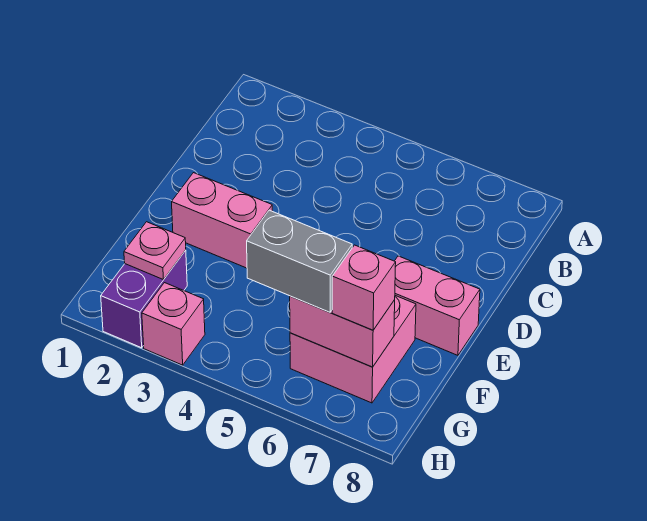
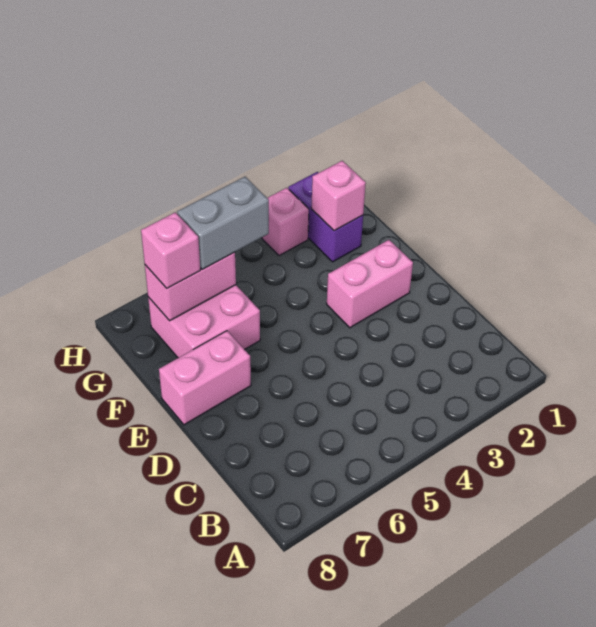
pink 1x1 plate [124,222,186,280] -> pink 1x1 brick [311,161,366,231]

